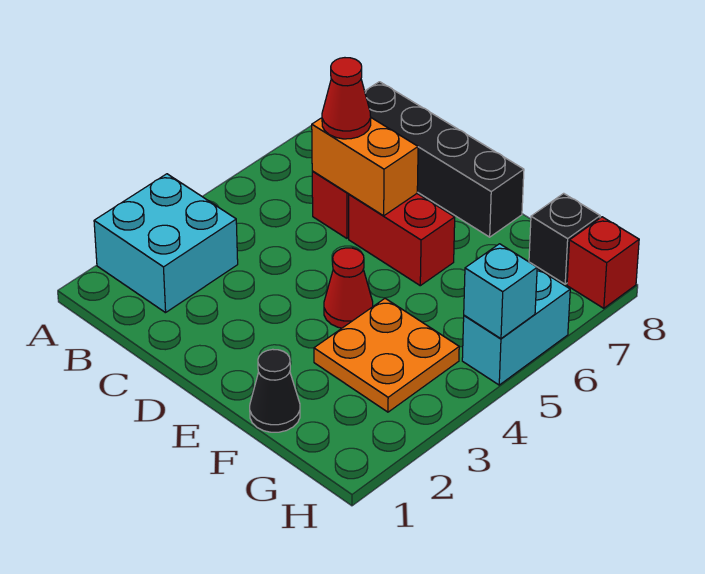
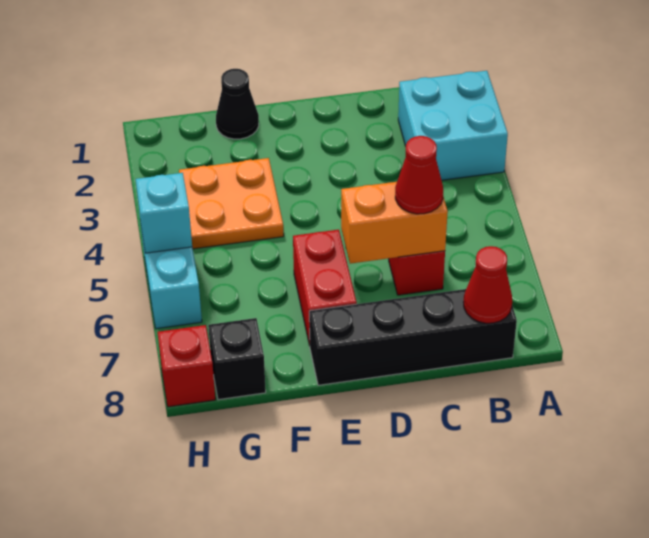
red 1x2 brick [349,194,455,286] -> red 1x2 brick turned to [293,230,357,346]
red 1x1 cone [324,248,373,328] -> red 1x1 cone moved to [464,246,512,323]

